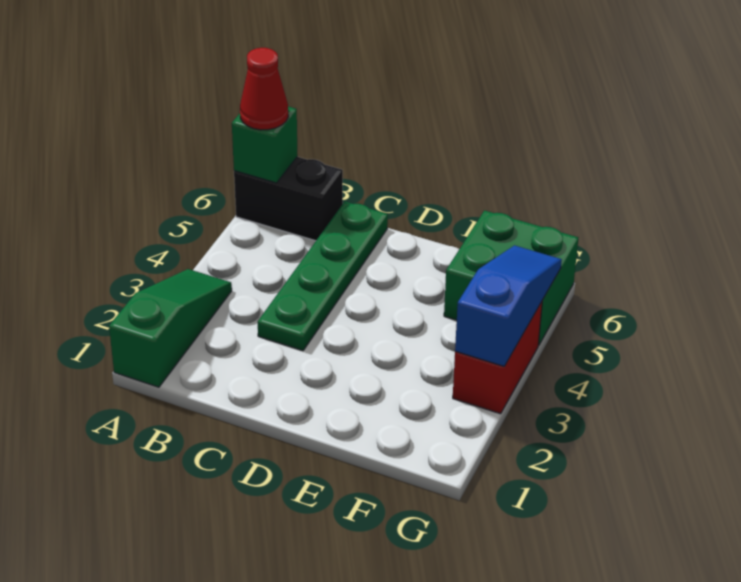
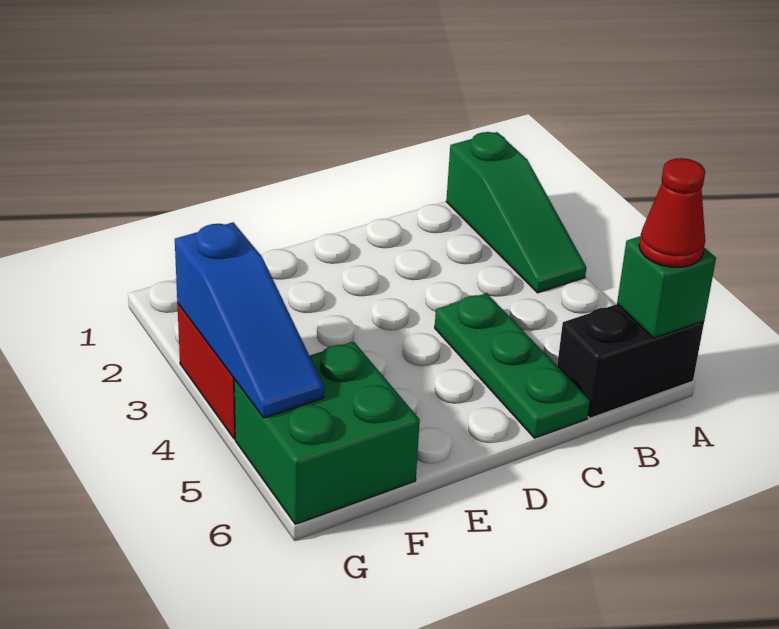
green 1x4 plate [258,202,388,351] -> green 1x3 plate [435,293,590,438]

